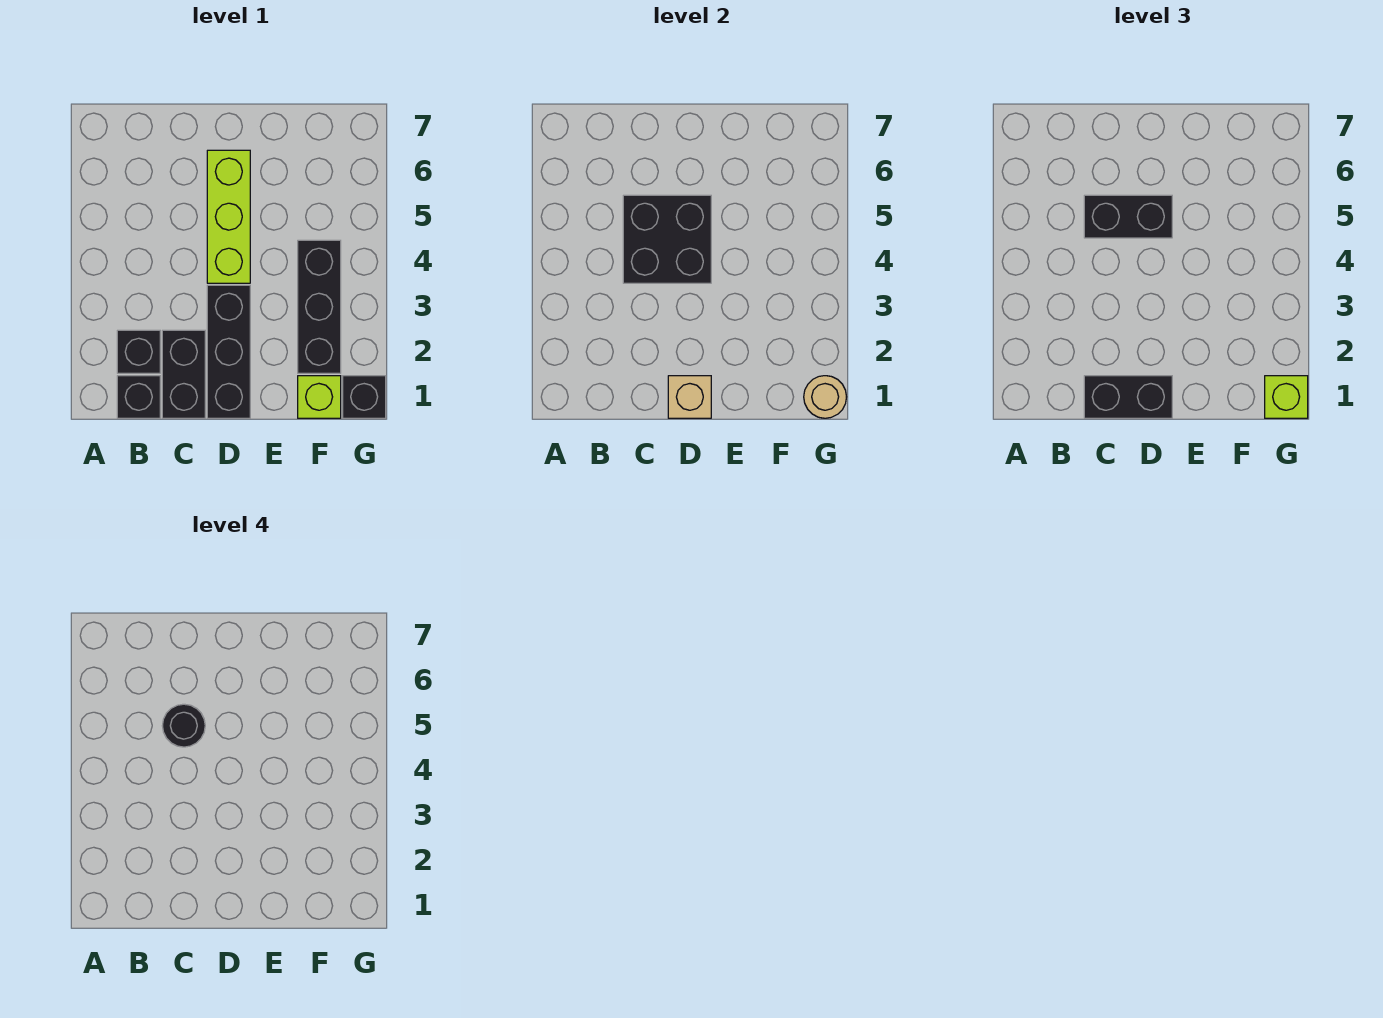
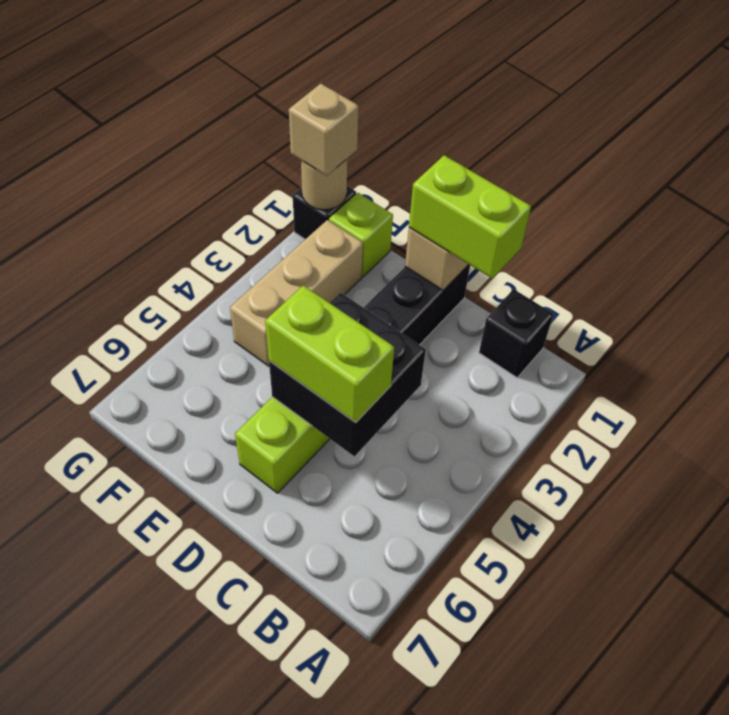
black 1x1 brick [117,330,160,373] -> none
black 1x2 brick [162,330,205,418] -> none
black 1x2 brick [1084,376,1172,418] -> lime 1x2 brick [409,155,531,278]
black 1x2 brick [1084,195,1172,238] -> lime 1x2 brick [265,285,394,423]
black 1x1 round brick [162,704,205,747] -> none
black 1x3 brick [298,240,341,373] -> tan 1x3 brick [230,220,363,366]
lime 1x1 brick [1265,376,1308,418] -> tan 1x1 brick [289,84,359,176]

